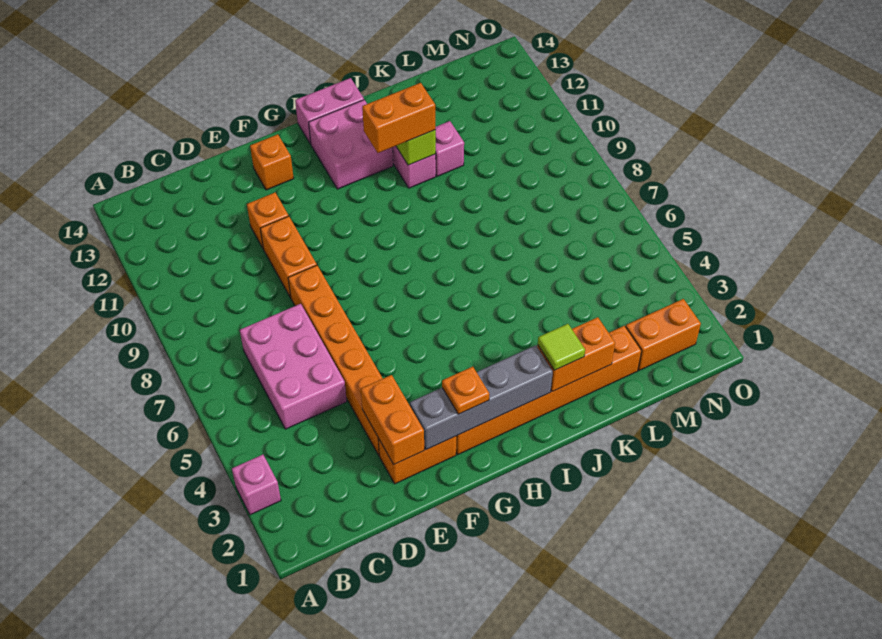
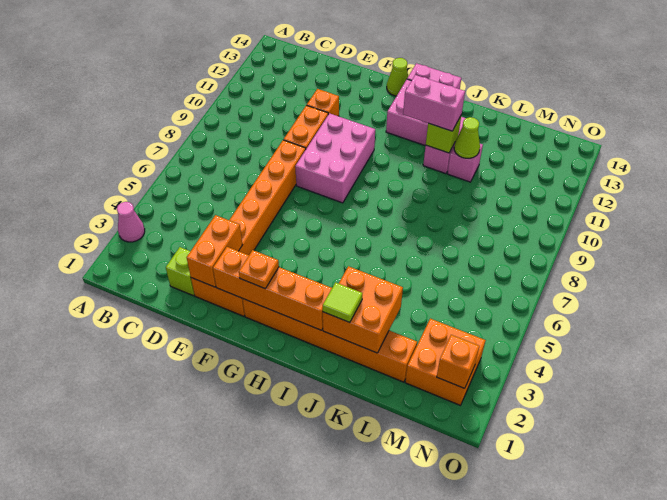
pink 1x1 brick [232,455,281,515] -> pink 1x1 cone [117,202,145,242]
pink 2x3 brick [240,304,347,429] -> pink 2x3 brick moved to [295,113,375,203]
none -> lime 1x1 brick [166,247,194,296]
grey 1x4 brick [410,345,553,450] -> orange 1x4 brick [213,247,332,330]
orange 1x1 brick [250,134,294,190] -> orange 1x1 brick moved to [437,335,479,388]
none -> lime 1x1 cone [387,58,408,96]
orange 1x2 brick [362,83,435,153] -> pink 1x2 brick [403,75,465,131]
orange 1x2 brick [537,317,615,392] -> orange 2x2 brick [323,266,403,353]
none -> lime 1x1 cone [454,117,480,158]
orange 1x2 brick [626,299,701,370] -> orange 2x2 brick [405,319,486,405]

